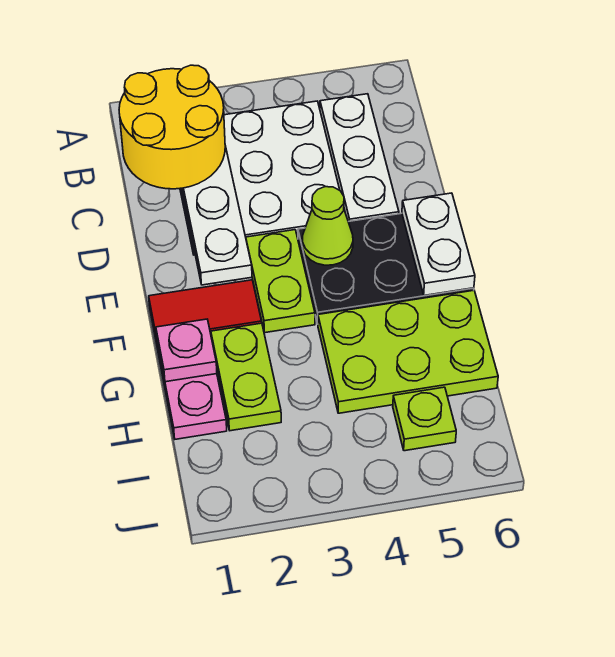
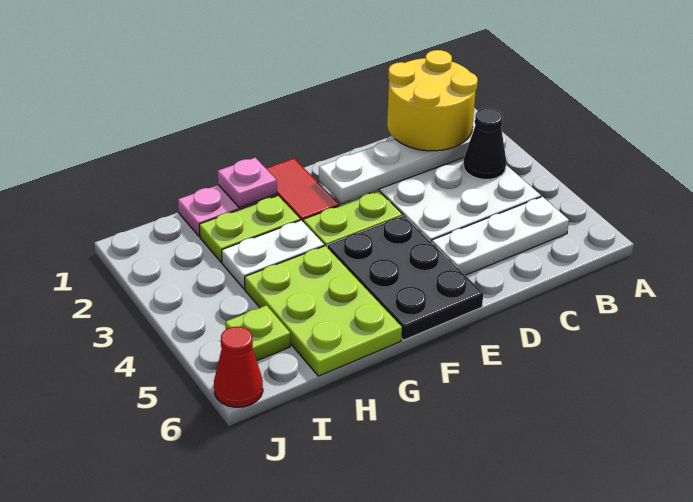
none -> black 1x1 cone [463,108,506,180]
lime 1x1 cone [302,187,353,265] -> none
white 1x2 plate [402,193,475,296] -> white 1x2 plate moved to [222,220,324,289]
none -> red 1x1 cone [214,327,263,407]

